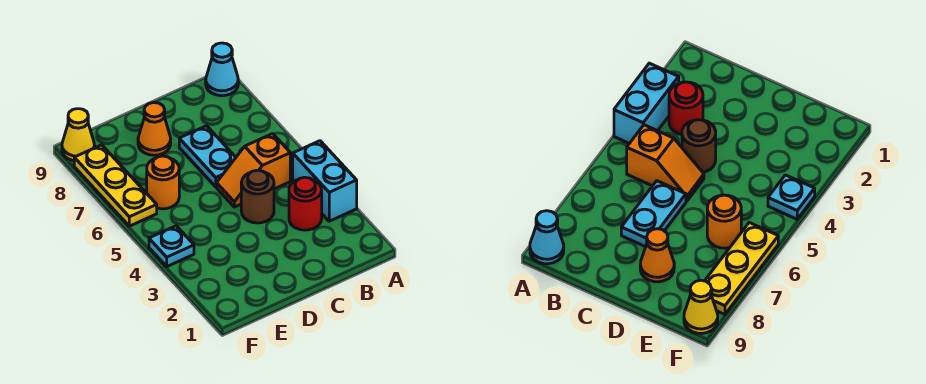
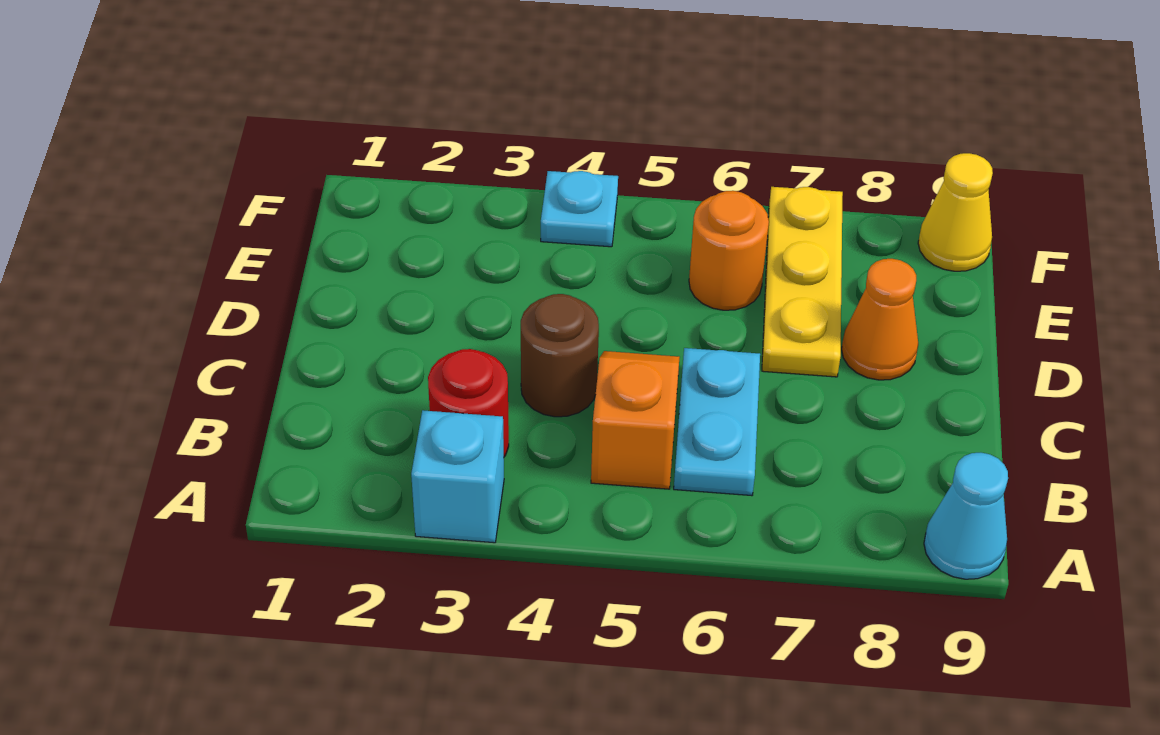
cyan 1x2 brick [293,141,357,221] -> cyan 1x1 brick [411,410,504,543]
cyan 1x2 plate [179,126,236,187] -> cyan 1x2 plate turned to [674,348,760,496]
yellow 1x3 plate [74,145,157,226] -> yellow 1x3 plate turned to [762,187,843,377]

